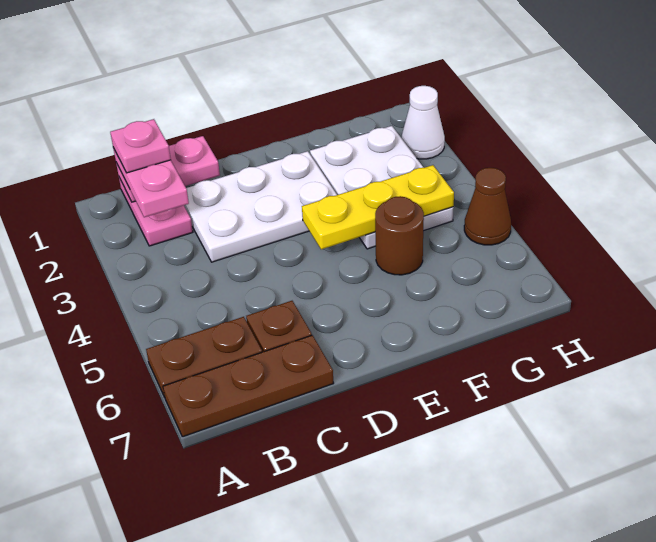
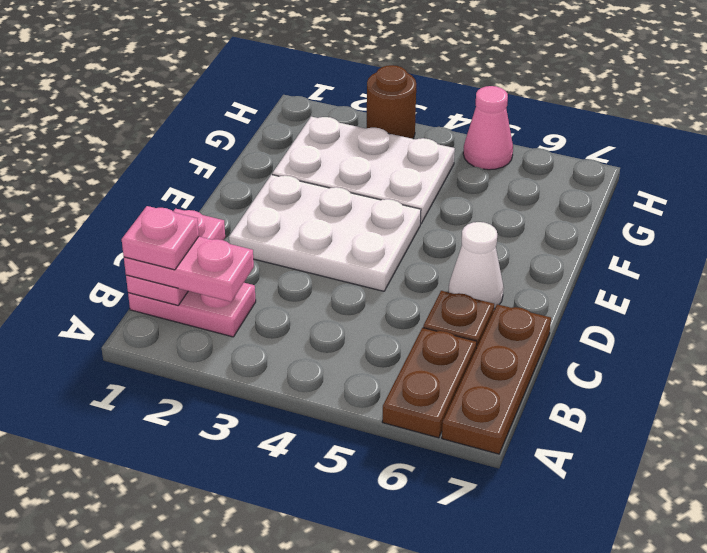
white 2x3 plate [184,151,337,262] -> white 2x3 plate turned to [229,175,421,291]
yellow 1x3 plate [302,165,454,249] -> none
brown 1x1 round brick [375,196,424,275] -> brown 1x1 round brick moved to [367,65,416,139]
white 1x1 cone [401,86,445,159] -> white 1x1 cone moved to [448,222,504,309]
brown 1x1 cone [464,168,511,245] -> pink 1x1 cone [463,86,513,170]

